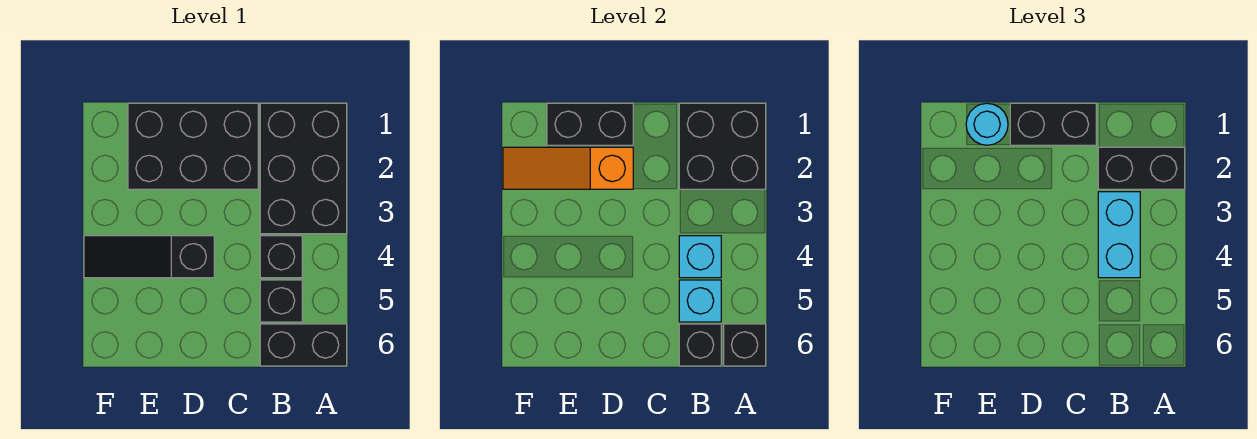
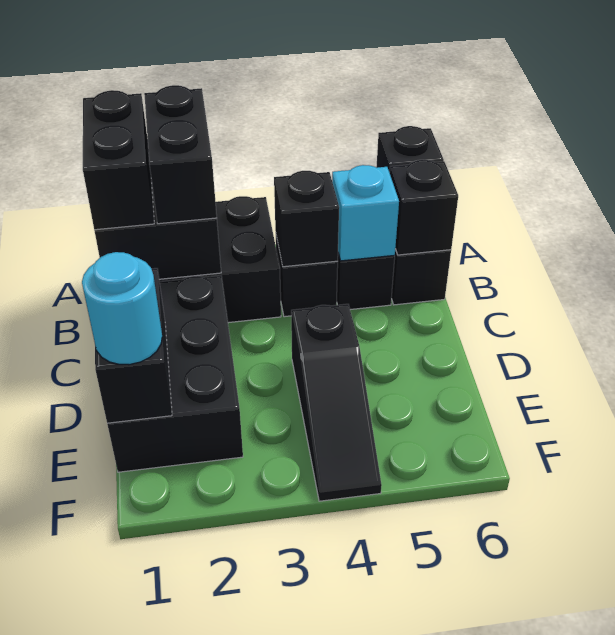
cyan 1x2 brick [1098,192,1140,278] -> none
cyan 1x1 brick [679,236,721,278] -> black 1x1 brick [274,171,339,267]
black 1x2 brick [1010,103,1096,145] -> black 1x2 brick moved to [83,90,154,230]
orange 1x3 slope [503,147,633,189] -> none

